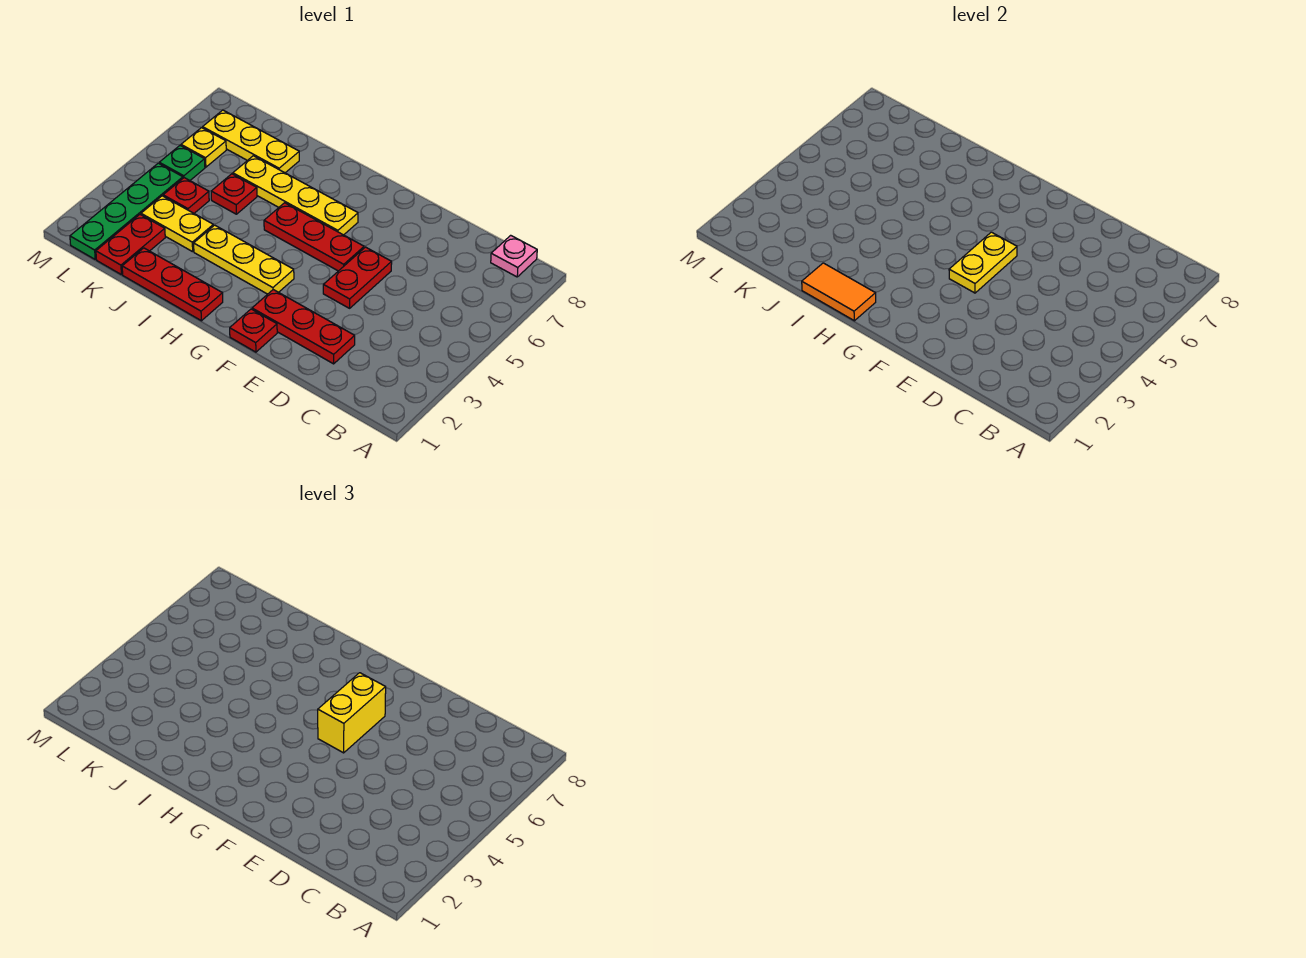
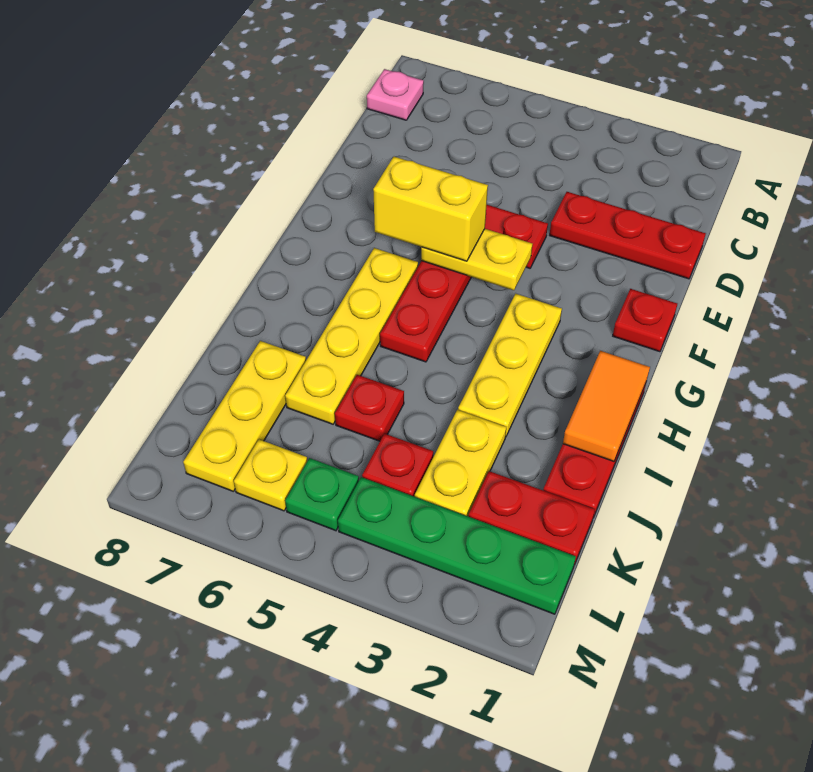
red 1x3 plate [252,290,355,364] -> red 1x3 plate turned to [550,192,706,279]

